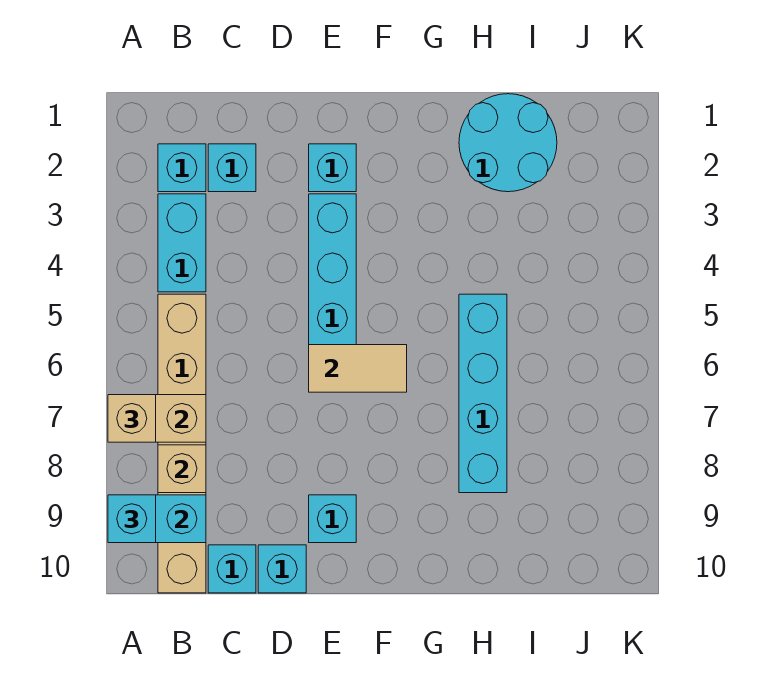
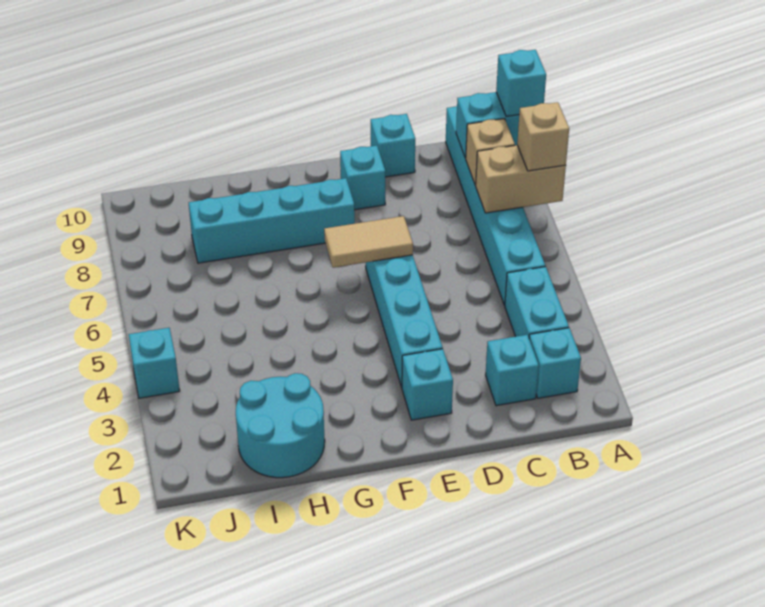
tan 1x6 brick [158,294,206,593] -> cyan 1x6 brick [446,106,545,305]
cyan 1x1 brick [208,545,256,593] -> cyan 1x1 brick moved to [129,328,180,398]
cyan 1x4 brick [459,294,507,493] -> cyan 1x4 brick turned to [189,178,355,263]

